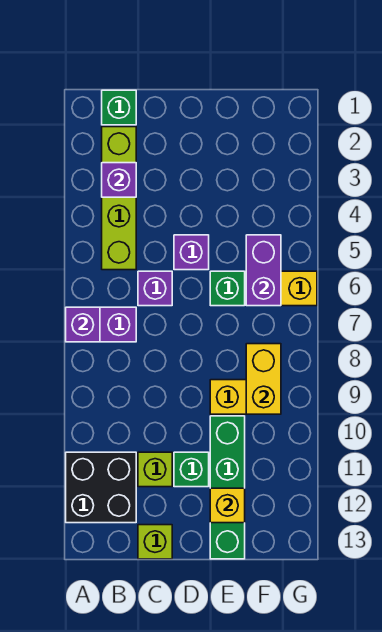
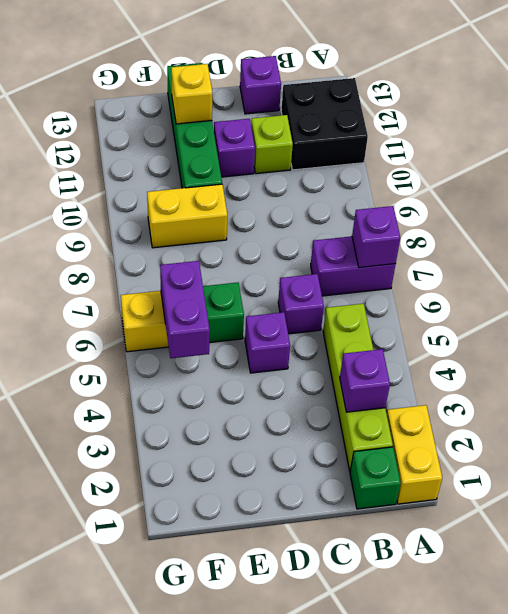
lime 1x1 brick [138,525,172,559] -> purple 1x1 brick [240,56,281,114]
green 1x1 brick [174,452,209,487] -> purple 1x1 brick [214,119,255,177]
yellow 1x2 brick [246,344,281,414] -> yellow 1x2 brick moved to [387,405,442,504]

